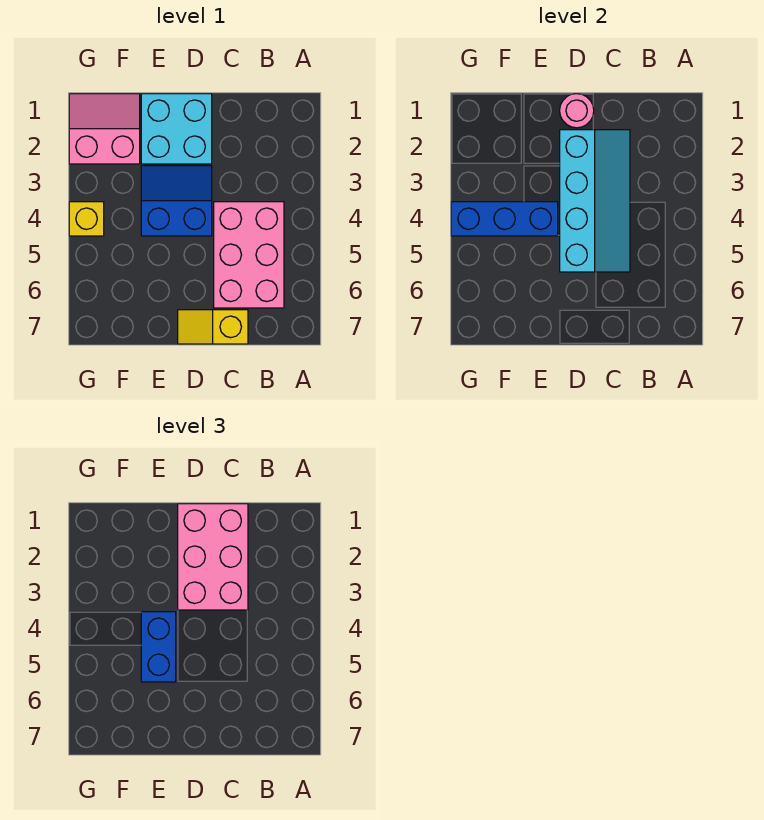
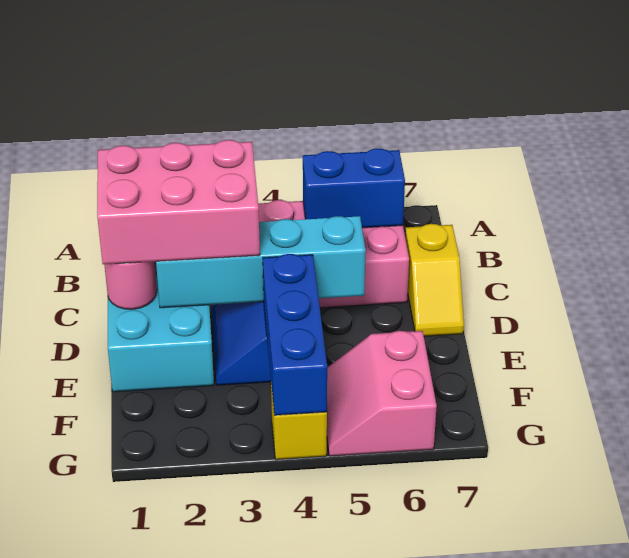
blue 1x2 brick [141,612,176,682] -> blue 1x2 brick moved to [303,149,405,228]
pink 2x2 slope [69,94,140,164] -> pink 2x2 slope moved to [327,331,437,456]

